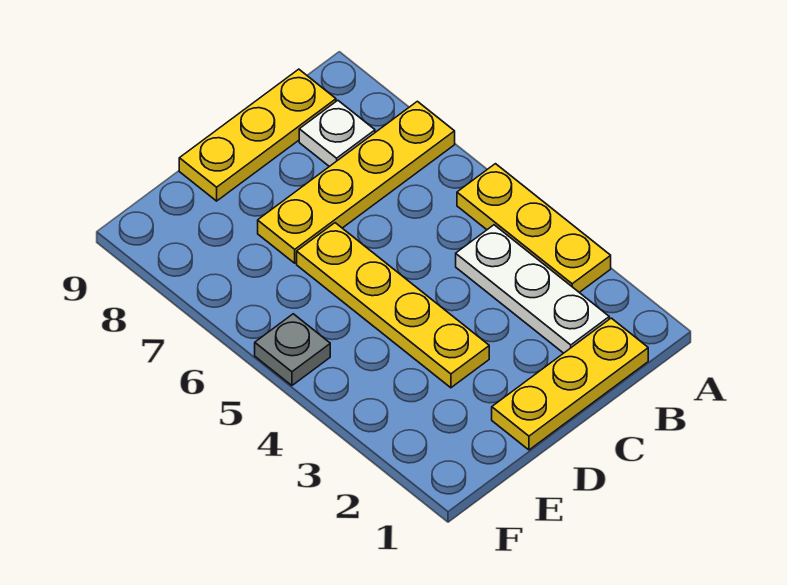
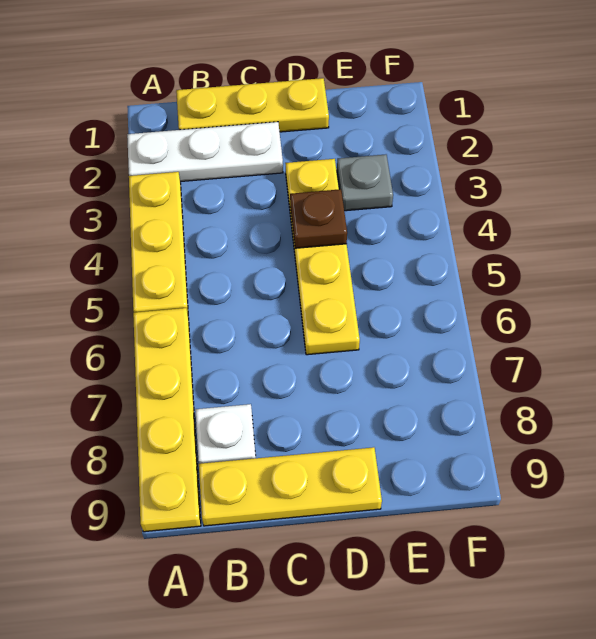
yellow 1x4 plate [258,101,455,263] -> yellow 1x4 plate turned to [133,308,201,532]
white 1x3 plate [456,225,609,353] -> white 1x3 plate turned to [127,122,283,182]
none -> brown 1x1 plate [290,189,347,248]
grey 1x1 plate [255,314,330,385] -> grey 1x1 plate moved to [337,155,393,211]

